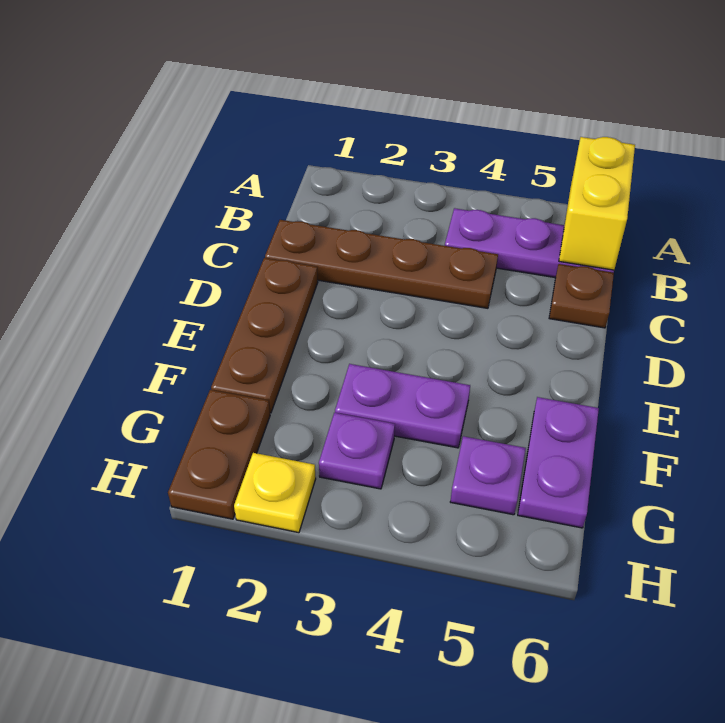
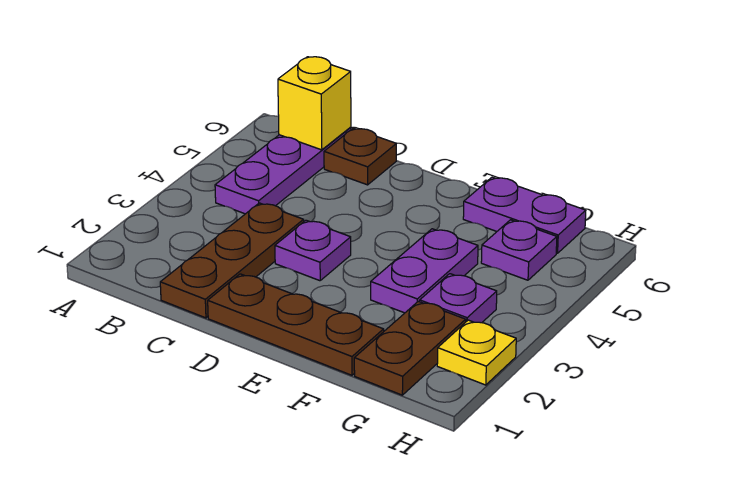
yellow 1x2 brick [559,137,635,270] -> yellow 1x1 brick [278,57,351,150]
brown 1x4 plate [265,220,498,308] -> brown 1x3 plate [160,203,304,318]
none -> purple 1x1 plate [275,220,351,281]
brown 1x2 plate [168,390,270,519] -> brown 1x2 plate turned to [354,301,466,395]

